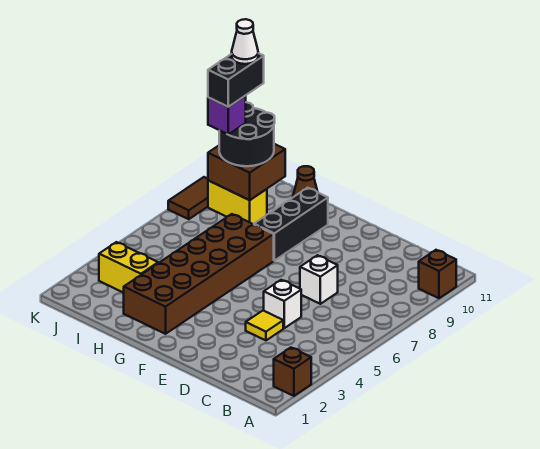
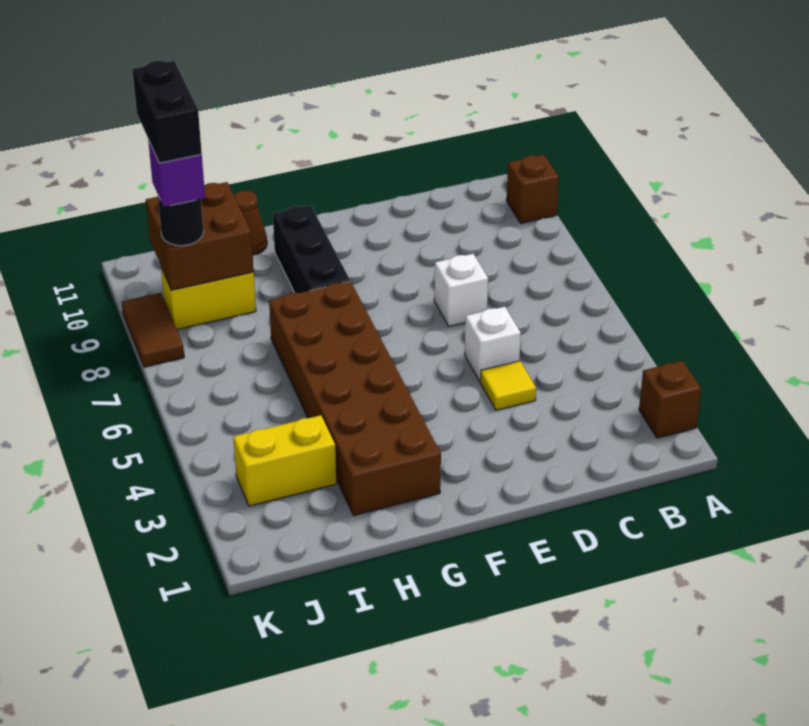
black 2x2 round brick [219,102,275,166] -> black 1x1 round brick [158,196,204,246]
white 1x1 cone [232,19,258,64] -> none

